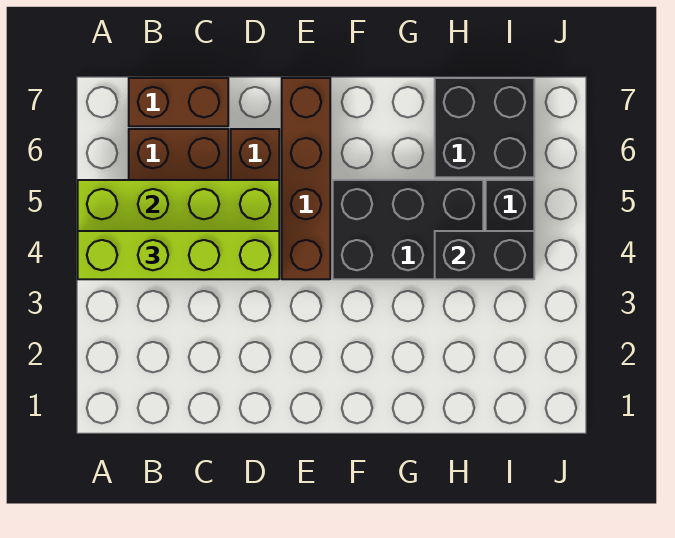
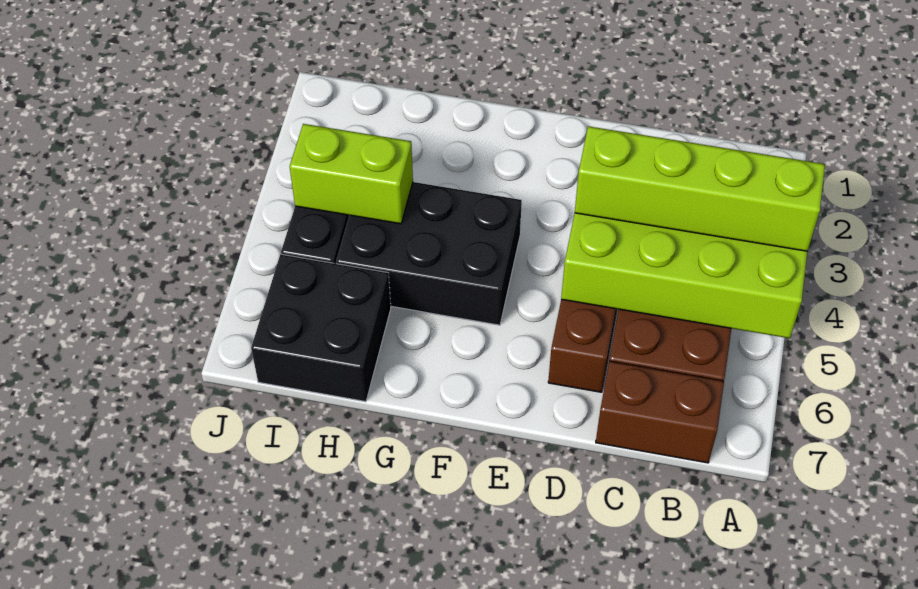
brown 1x4 brick [282,78,330,279] -> none
black 1x2 brick [435,231,534,279] -> lime 1x2 brick [290,124,413,224]

